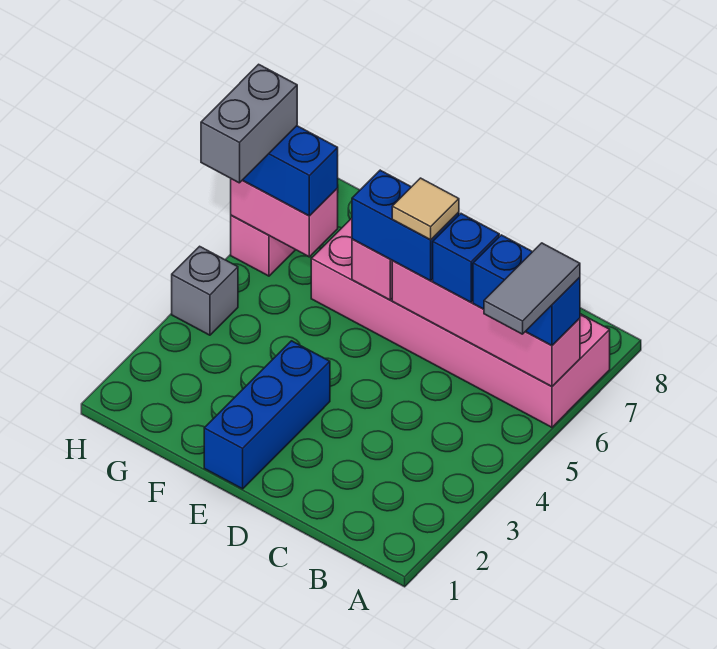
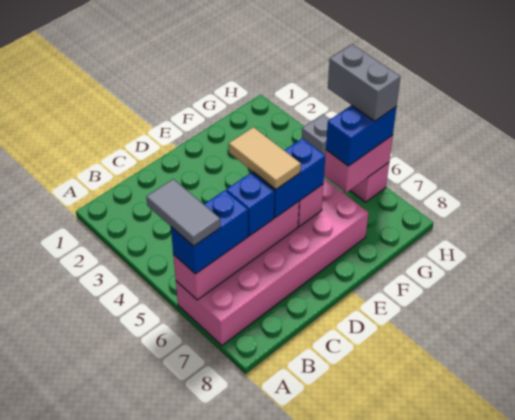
tan 1x1 tile [392,178,459,240] -> tan 1x2 tile [229,127,301,189]
blue 1x3 brick [204,341,330,489] -> none

